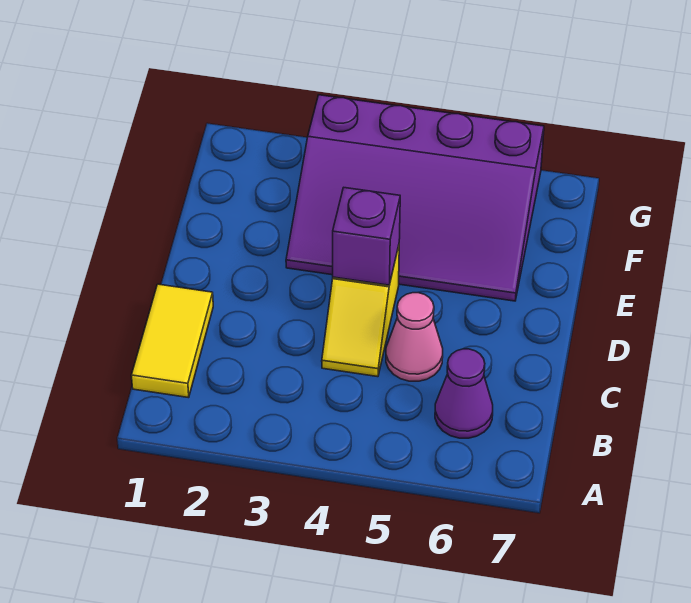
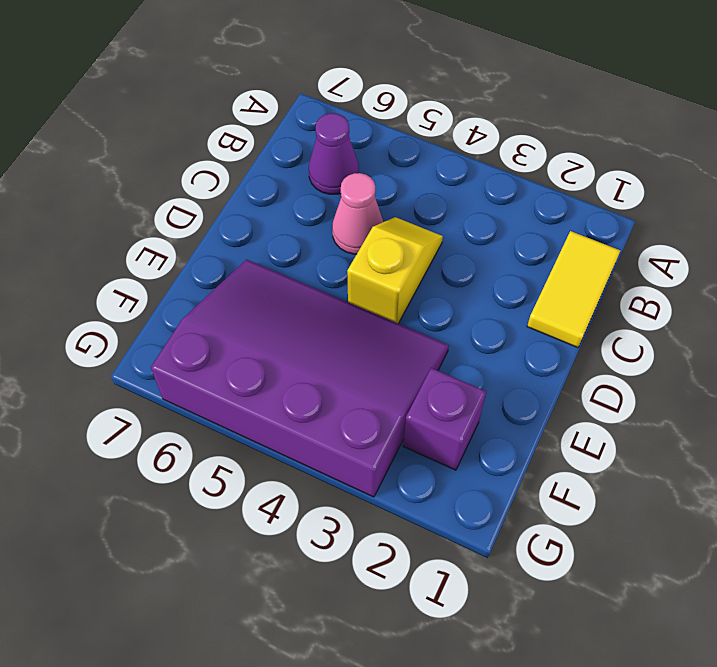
purple 1x1 brick [333,188,400,285] -> purple 1x1 brick moved to [403,368,486,470]

